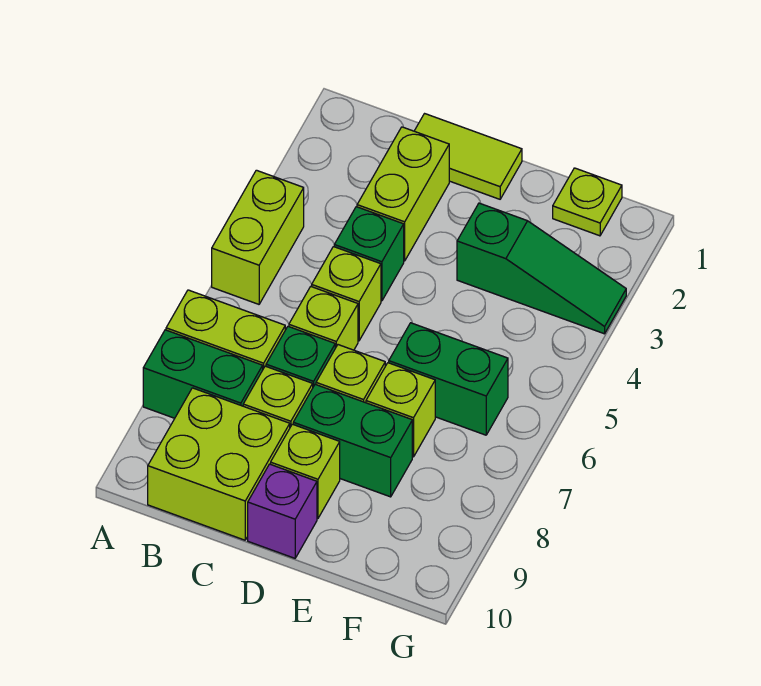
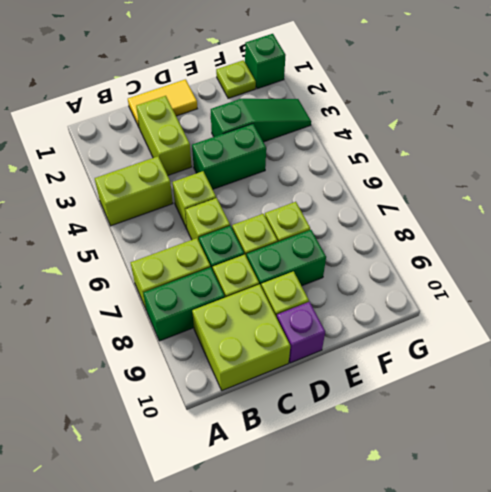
lime 1x2 brick [212,170,304,304] -> lime 1x2 brick turned to [95,156,173,226]
lime 1x2 tile [415,114,522,199] -> yellow 1x2 tile [128,79,197,127]
green 1x1 brick [334,207,404,301] -> green 1x1 brick moved to [245,34,286,89]
green 1x2 brick [389,323,508,435] -> green 1x2 brick moved to [192,124,266,189]

